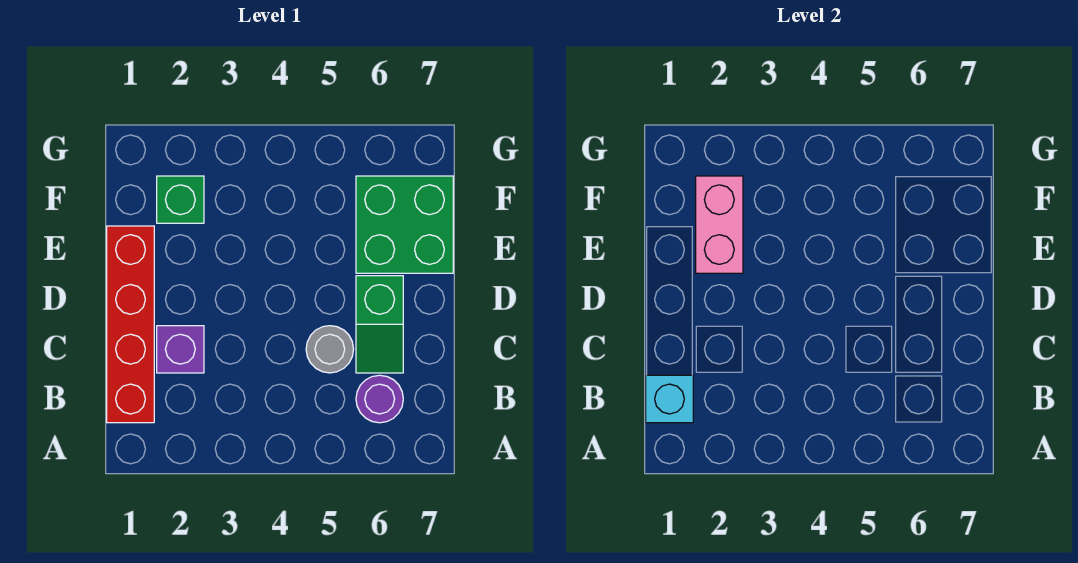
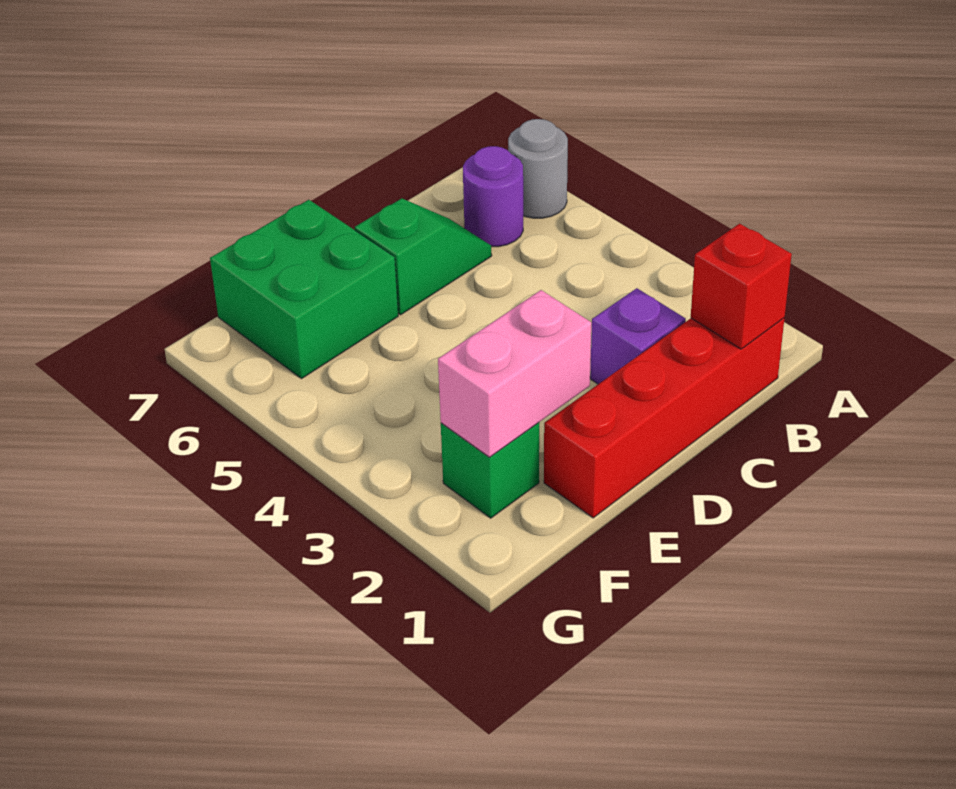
cyan 1x1 brick [646,375,693,423] -> red 1x1 brick [691,224,792,349]
grey 1x1 round brick [306,326,354,373] -> grey 1x1 round brick moved to [508,119,568,218]

